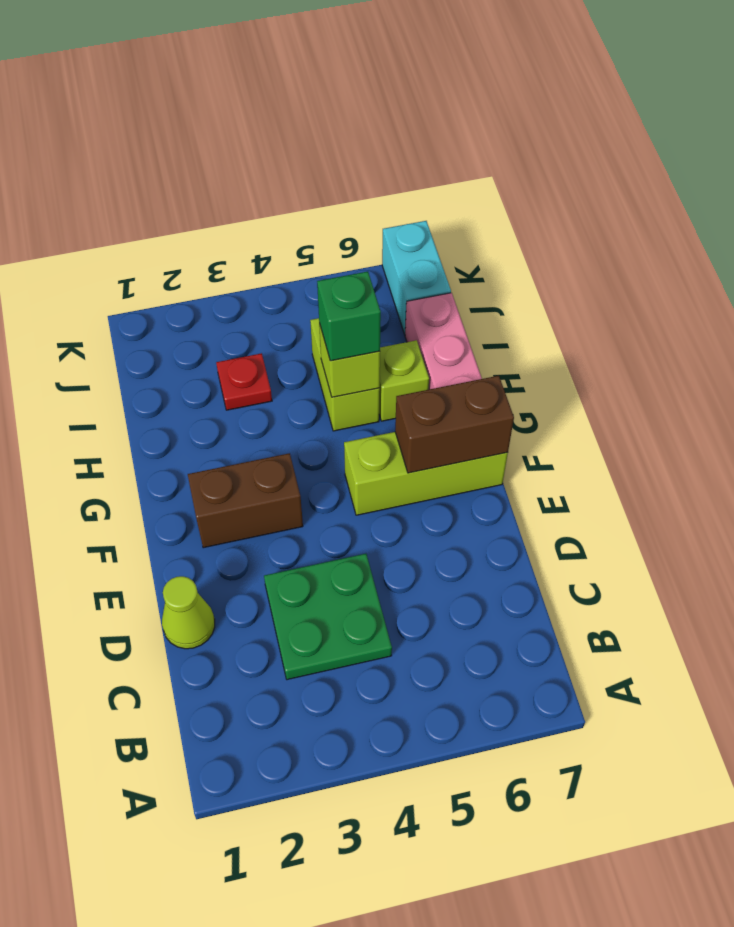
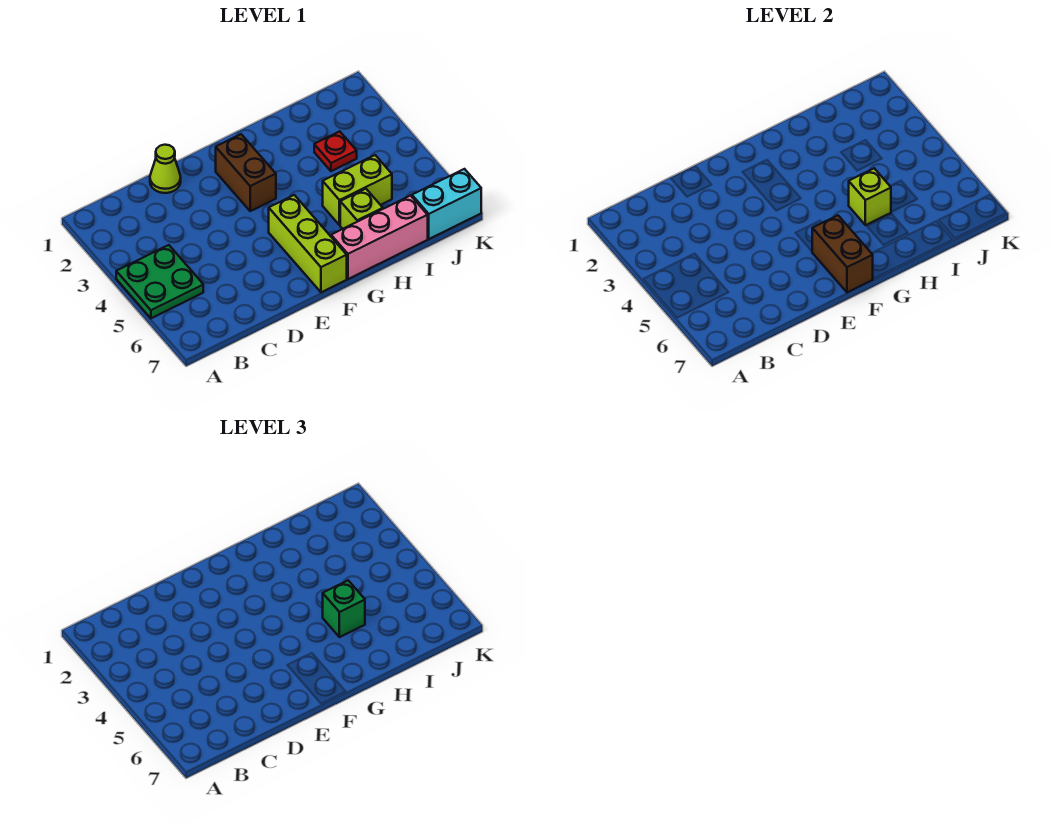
green 2x2 plate [264,554,392,680] -> green 2x2 plate moved to [116,245,203,318]

